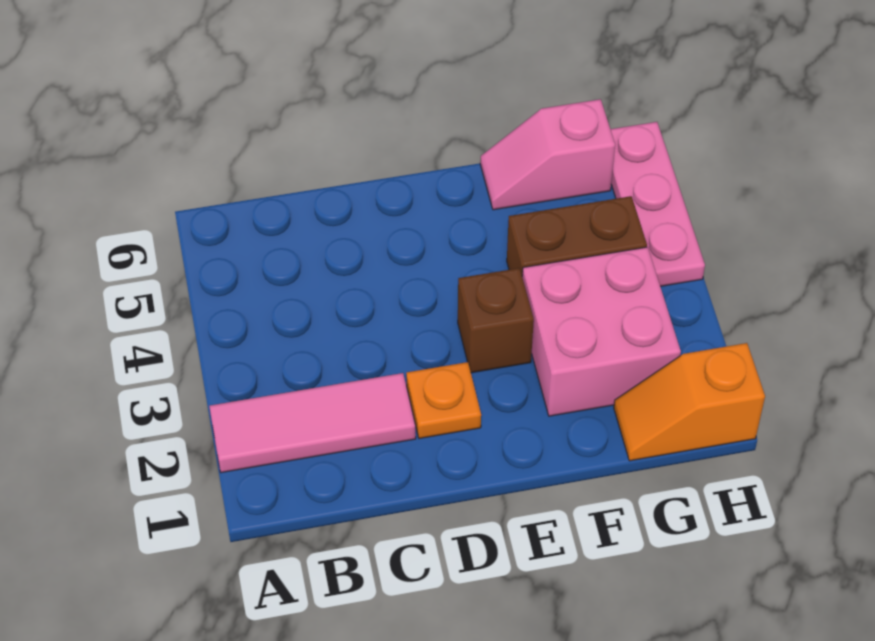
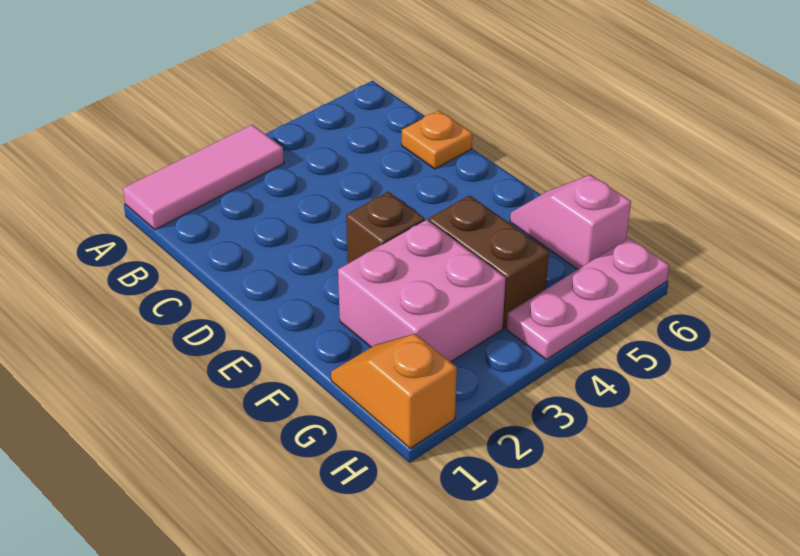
pink 1x3 tile [209,373,416,473] -> pink 1x3 tile turned to [123,125,284,229]
orange 1x1 plate [406,362,481,439] -> orange 1x1 plate moved to [402,111,472,169]

